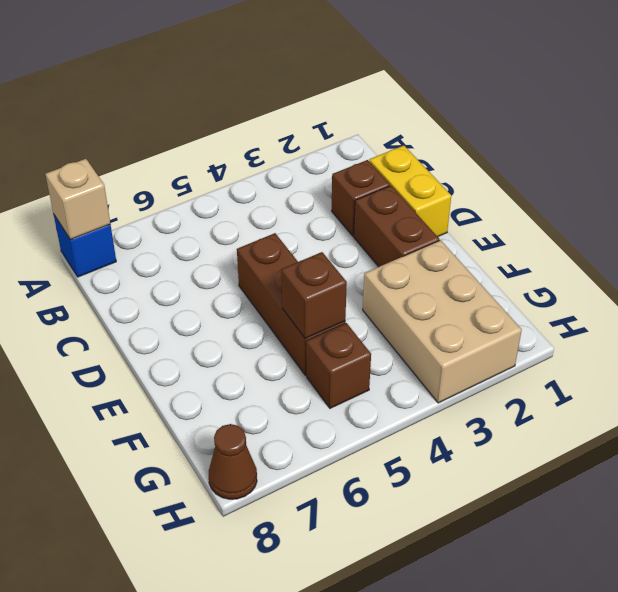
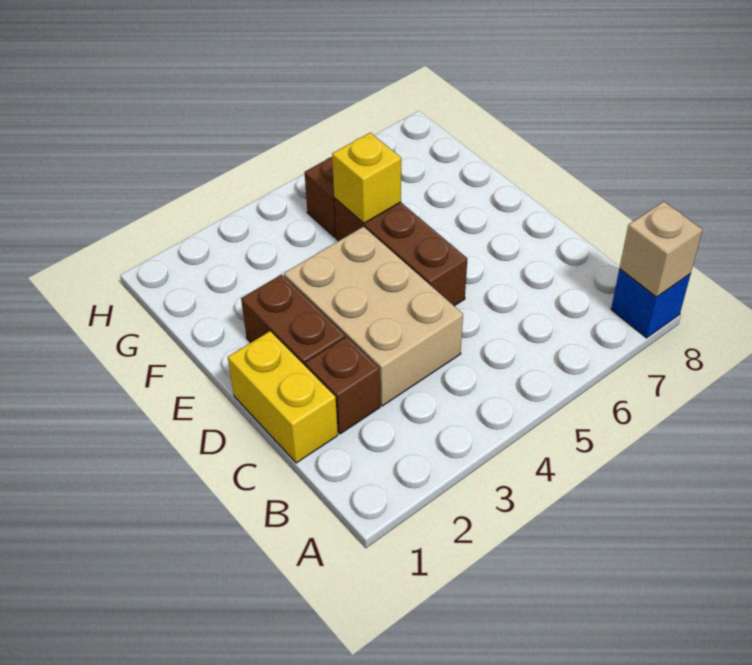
tan 2x3 brick [363,240,522,403] -> tan 2x3 brick moved to [284,227,463,406]
brown 1x1 brick [281,252,347,339] -> yellow 1x1 brick [332,133,401,223]
brown 1x1 cone [209,424,257,499] -> none

